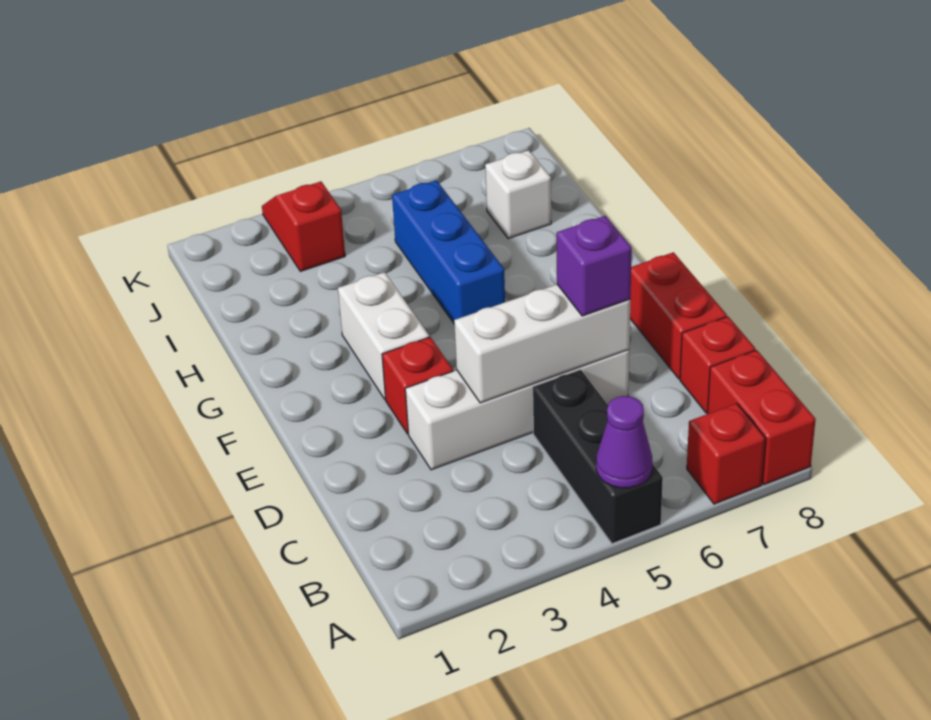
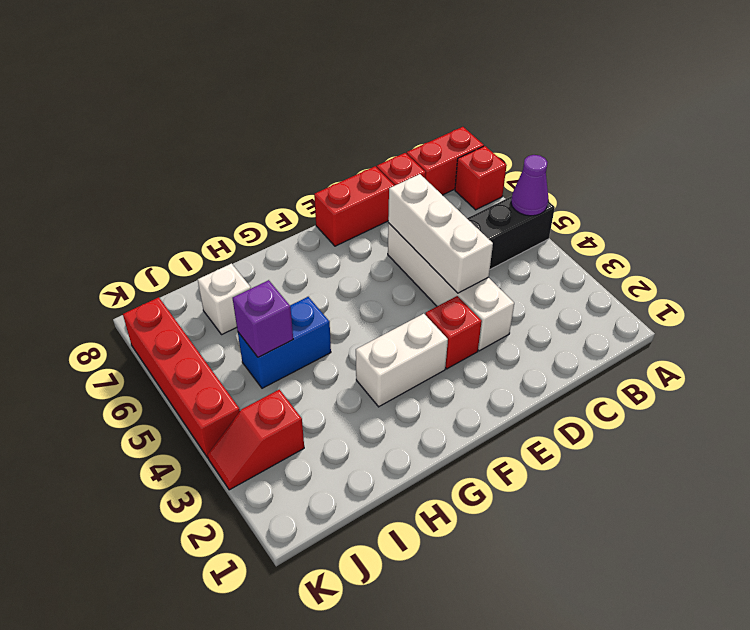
purple 1x1 brick [557,216,632,316] -> purple 1x1 brick moved to [233,280,293,357]
blue 1x3 brick [392,180,505,323] -> blue 1x2 brick [238,297,331,388]
none -> red 1x4 brick [123,297,240,458]

